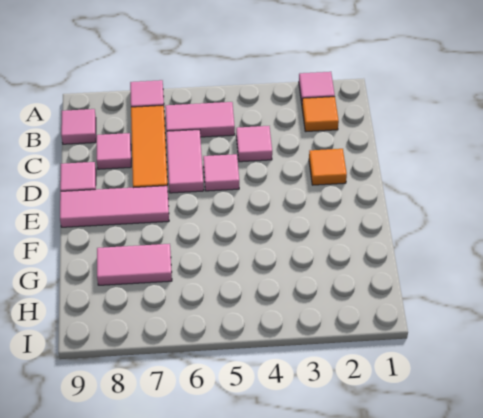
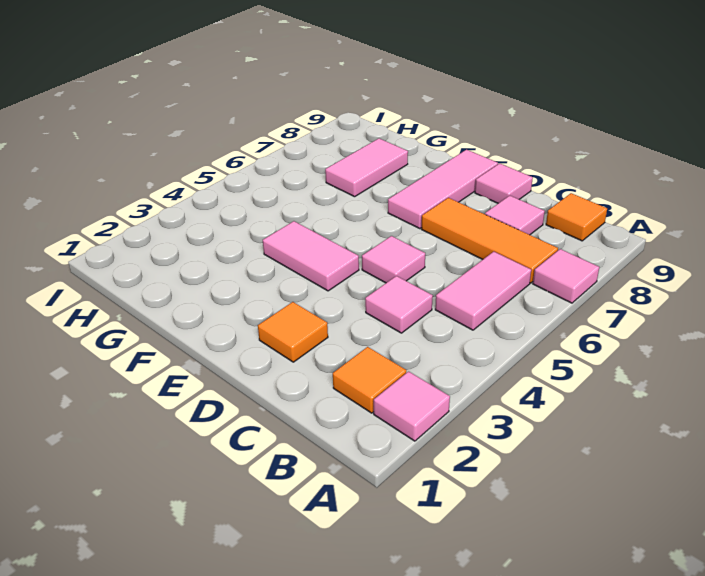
pink 1x1 tile [61,109,96,144] -> orange 1x1 tile [546,193,607,241]
pink 1x2 tile [167,130,204,193] -> pink 1x2 tile moved to [263,221,359,291]

